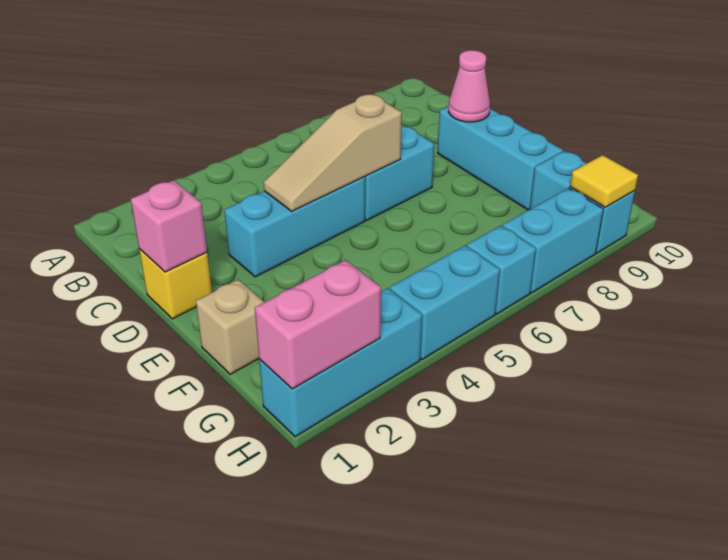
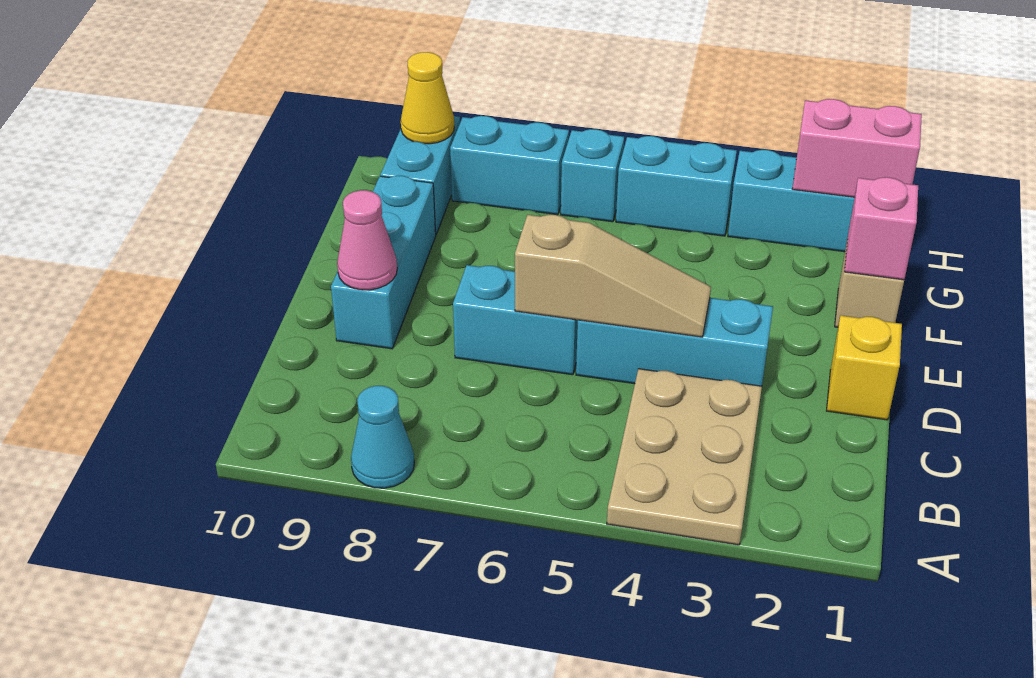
none -> tan 2x3 plate [607,369,762,545]
none -> cyan 1x1 cone [351,386,414,488]
pink 1x1 brick [131,180,207,272] -> pink 1x1 brick moved to [844,177,918,280]
yellow 1x1 tile [570,155,638,207] -> yellow 1x1 cone [401,52,454,144]

